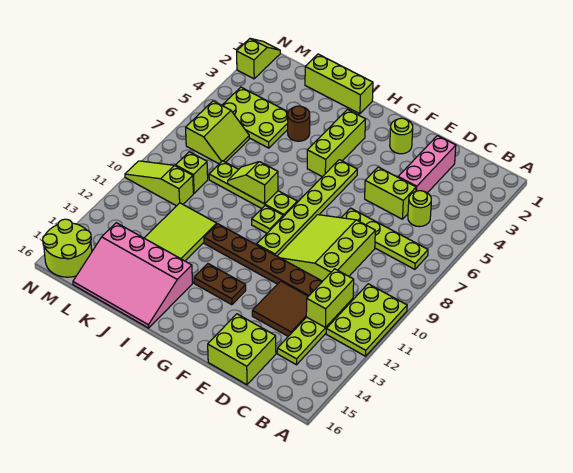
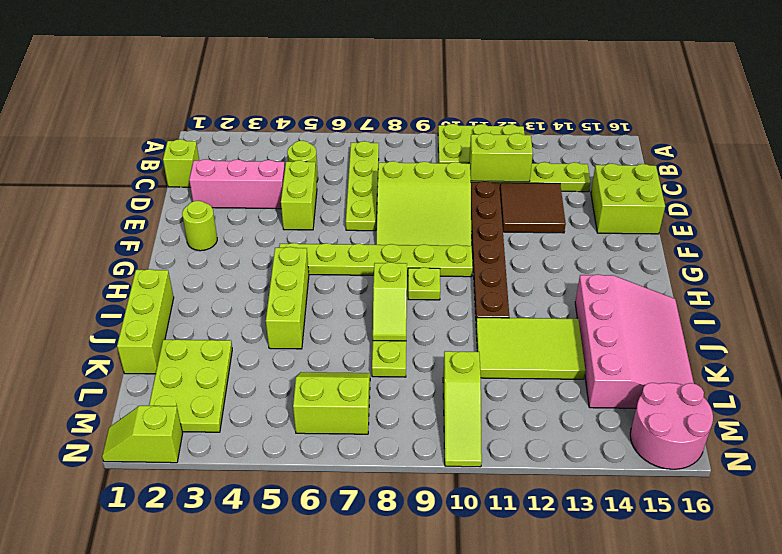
brown 1x2 plate [194,264,246,305] -> none
lime 1x3 brick [307,110,366,177] -> lime 1x3 brick turned to [266,247,309,349]
brown 1x1 round brick [288,106,310,141] -> none
lime 2x3 plate [222,87,288,148] -> lime 2x3 plate moved to [149,340,232,432]
lime 1x1 brick [176,152,208,193] -> lime 1x1 brick moved to [163,139,199,187]
lime 2x2 round brick [43,219,92,277] -> pink 2x2 round brick [630,383,713,469]

